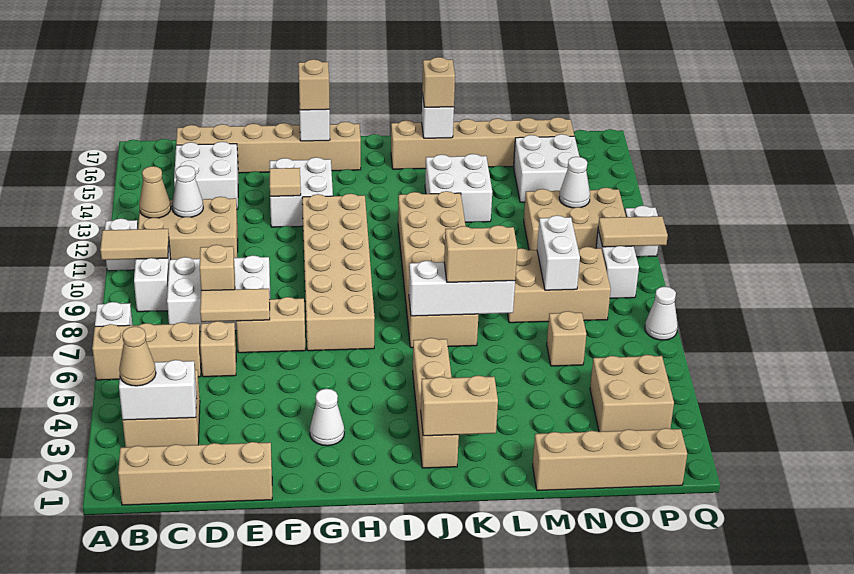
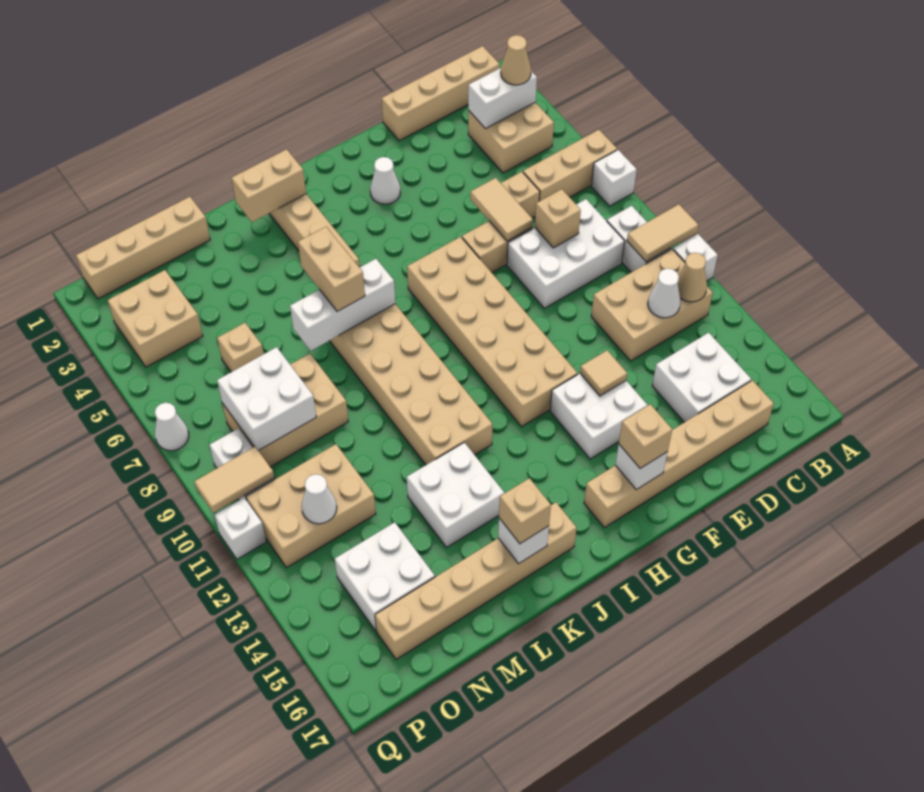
tan 1x2 tile [200,289,270,322] -> tan 1x2 tile turned to [470,178,533,241]
tan 1x2 brick [444,225,517,282] -> tan 1x2 brick turned to [298,227,365,312]
white 1x2 brick [537,215,580,290] -> white 2x2 brick [217,347,316,450]

